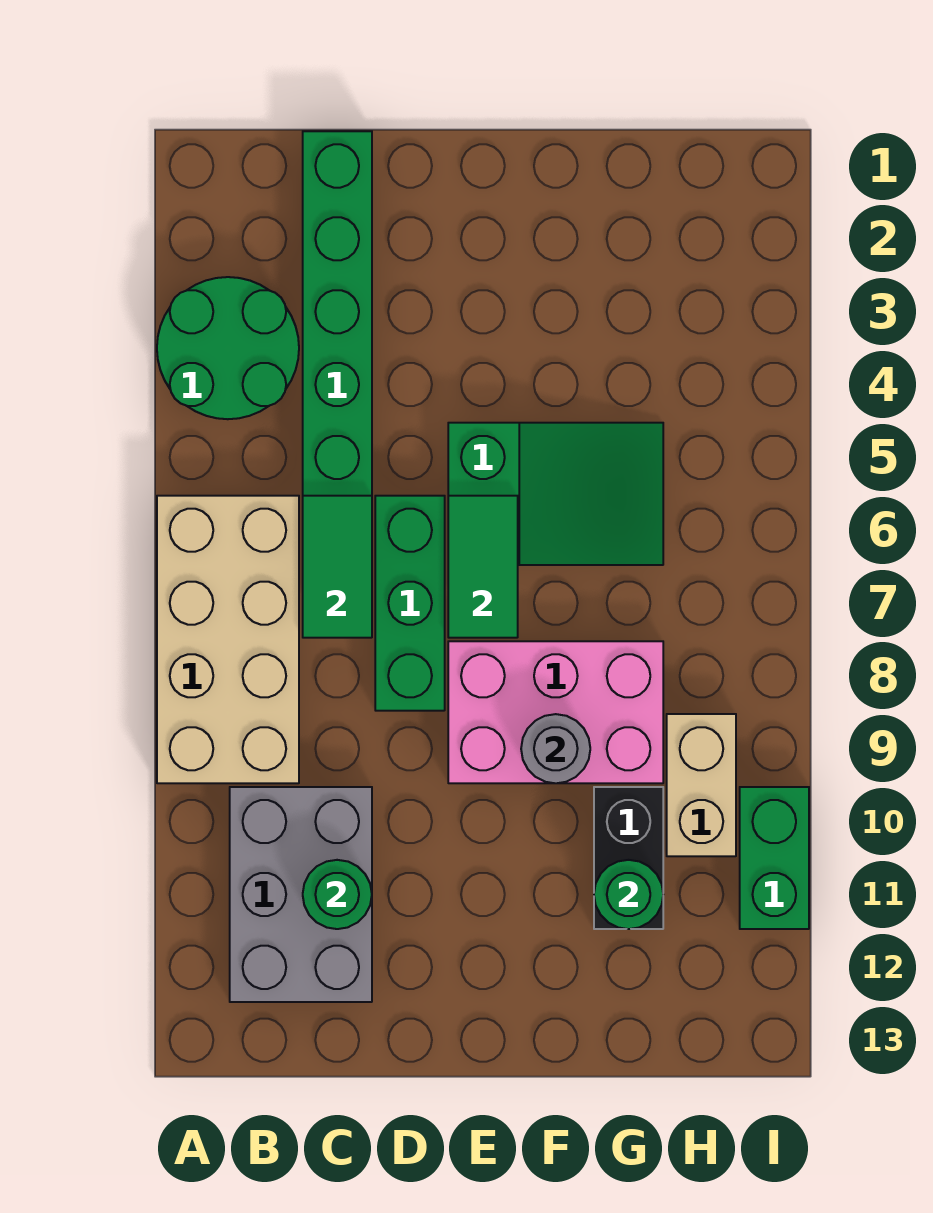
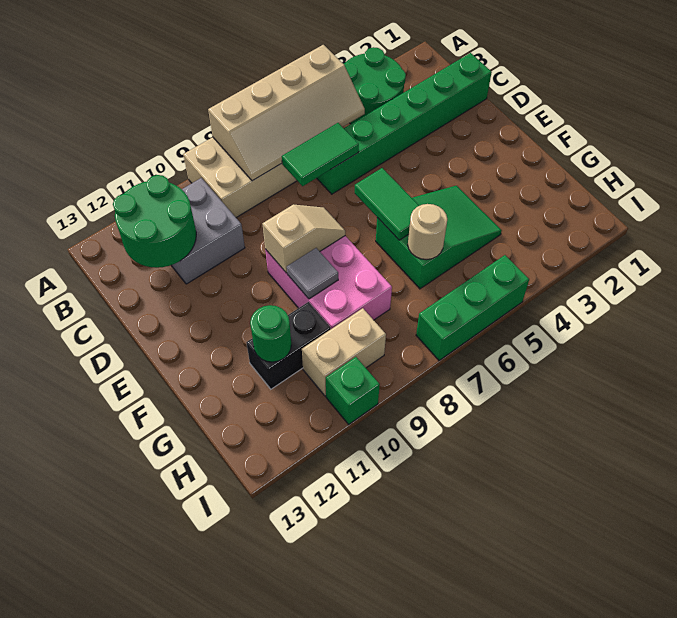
none -> tan 2x4 slope [208,45,365,181]
grey 2x3 brick [230,787,372,1002] -> grey 2x2 brick [171,178,245,284]
green 1x1 round brick [303,860,372,929] -> green 2x2 round brick [113,175,196,268]
green 1x3 brick [375,496,445,711] -> green 1x3 brick moved to [416,255,529,360]
green 2x3 slope [448,423,663,565] -> green 2x3 slope turned to [376,186,502,289]
green 1x2 tile [448,496,518,638] -> green 1x2 tile turned to [355,168,419,240]
none -> tan 1x2 slope [262,205,345,273]
grey 1x1 round brick [521,714,590,783] -> grey 1x1 tile [287,248,338,299]
none -> tan 1x1 round brick [408,204,447,260]
green 1x2 brick [740,787,809,929] -> green 1x1 brick [326,357,380,424]

